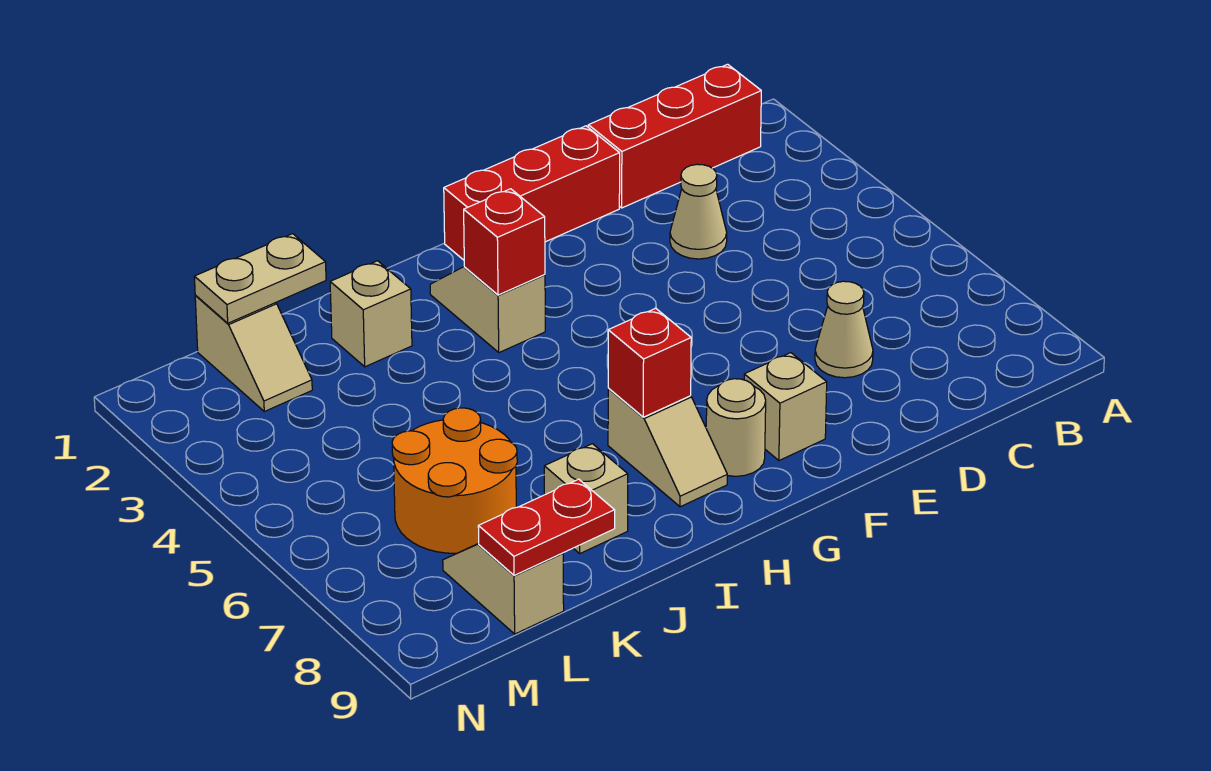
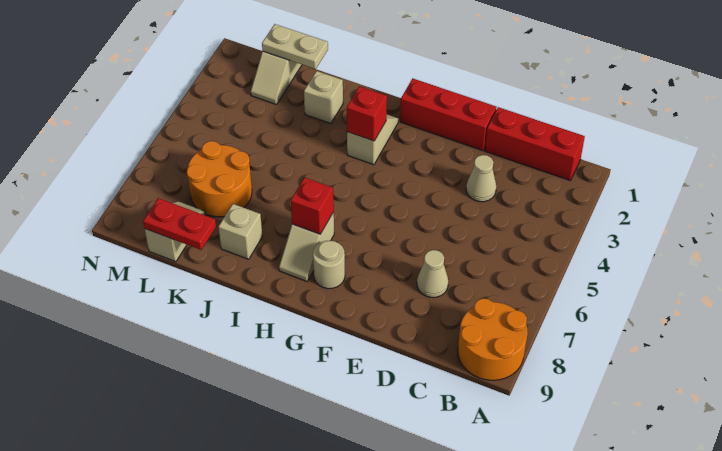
none -> orange 2x2 round brick [458,298,528,380]
tan 1x1 brick [744,353,827,460] -> none

